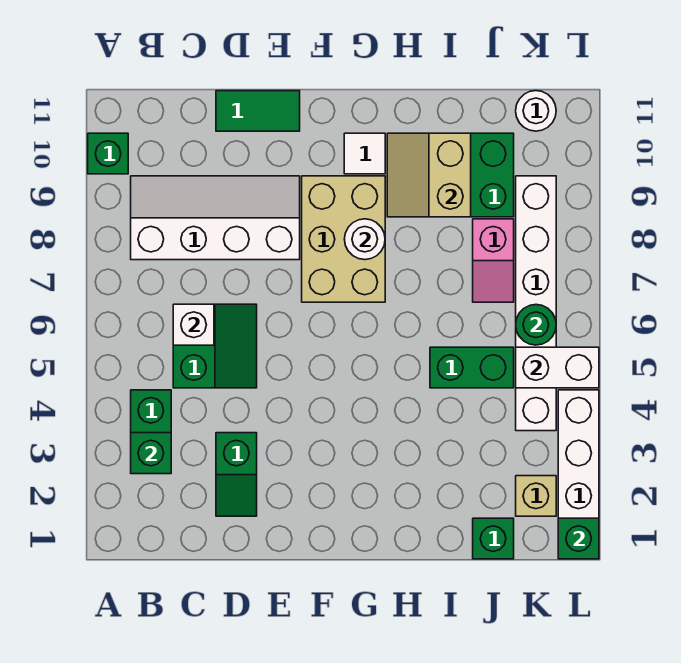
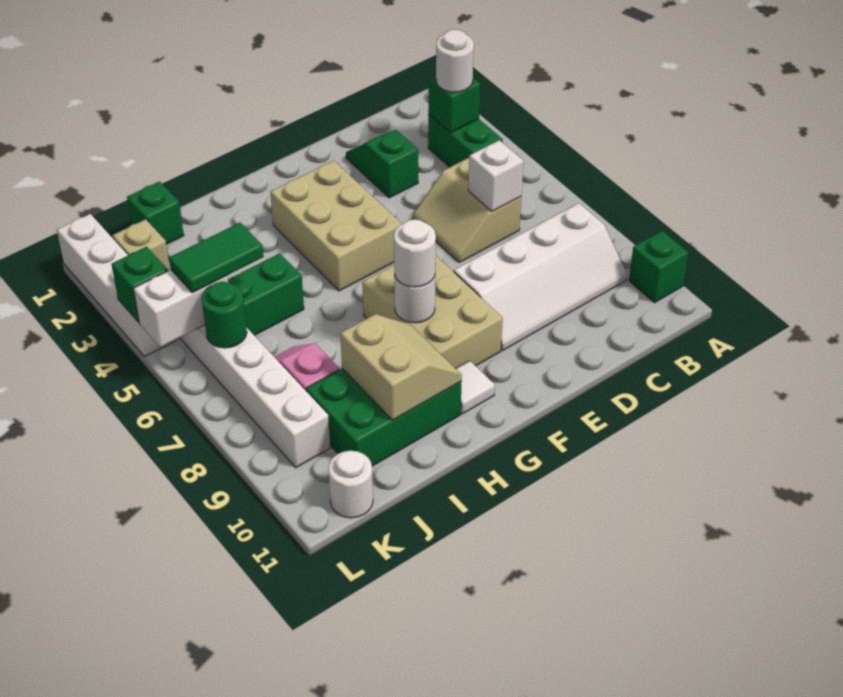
none -> white 1x1 round brick [436,30,474,92]
green 2x2 slope [173,304,257,388] -> tan 2x2 slope [413,158,521,262]
green 1x2 tile [216,91,300,131] -> green 1x2 tile moved to [169,223,264,293]
none -> tan 2x3 brick [270,161,402,291]
none -> white 1x1 round brick [394,219,436,287]
green 1x1 brick [558,518,599,559] -> green 1x1 brick moved to [112,247,168,322]

